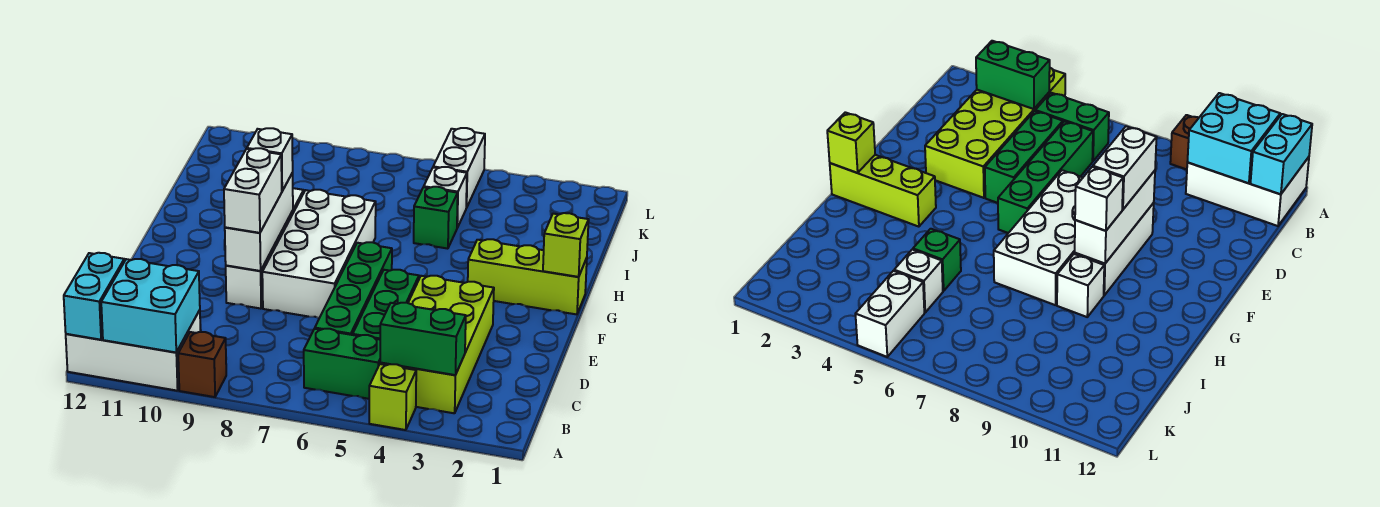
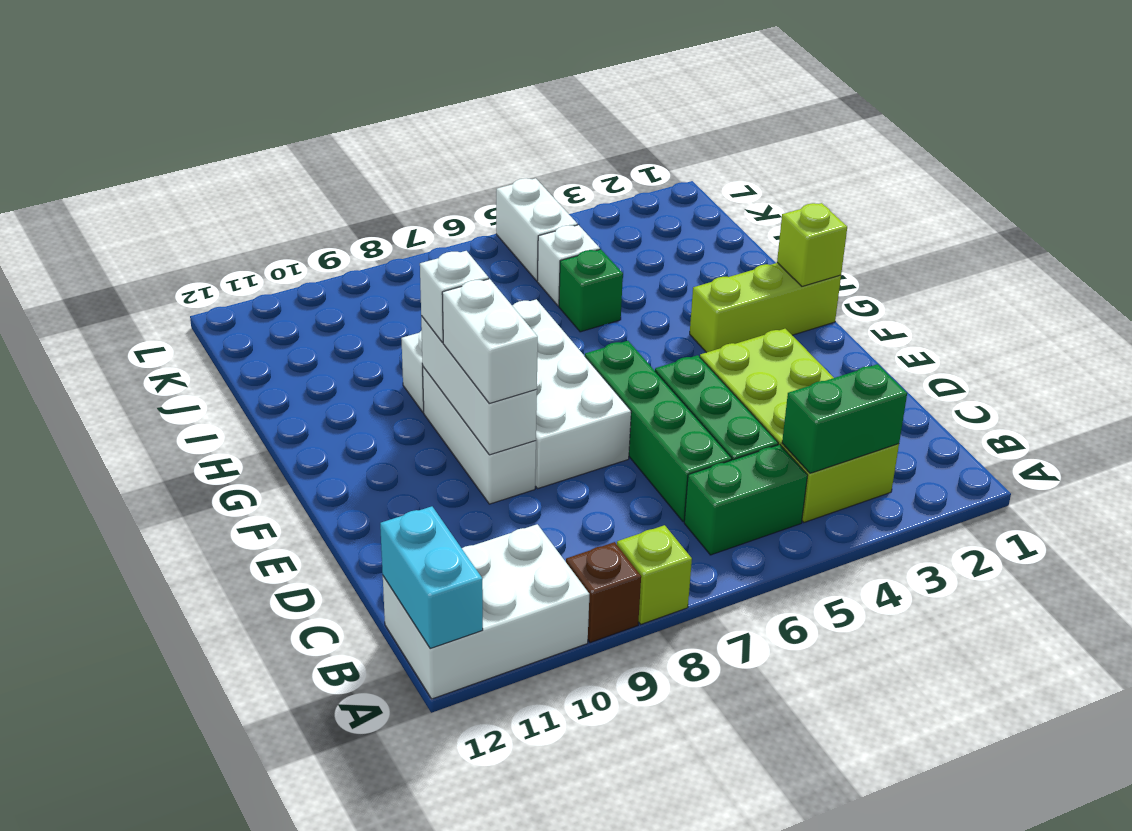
lime 1x1 brick [369,364,416,430] -> lime 1x1 brick moved to [617,525,692,624]
cyan 2x2 brick [101,259,200,352] -> none

